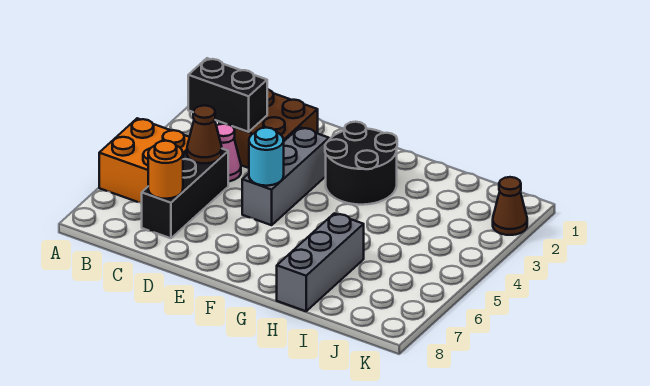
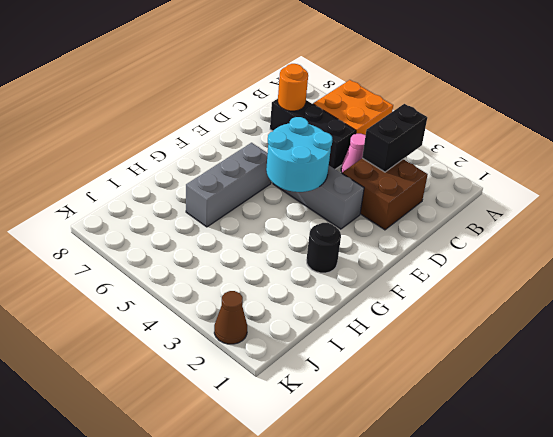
brown 1x1 cone [187,105,222,163] -> none
cyan 1x1 round brick [249,128,284,186] -> cyan 2x2 round brick [266,117,333,192]
black 2x2 round brick [325,122,397,205] -> black 1x1 round brick [307,223,341,273]
grey 1x3 brick [277,213,364,311] -> grey 1x3 brick turned to [186,143,271,227]

